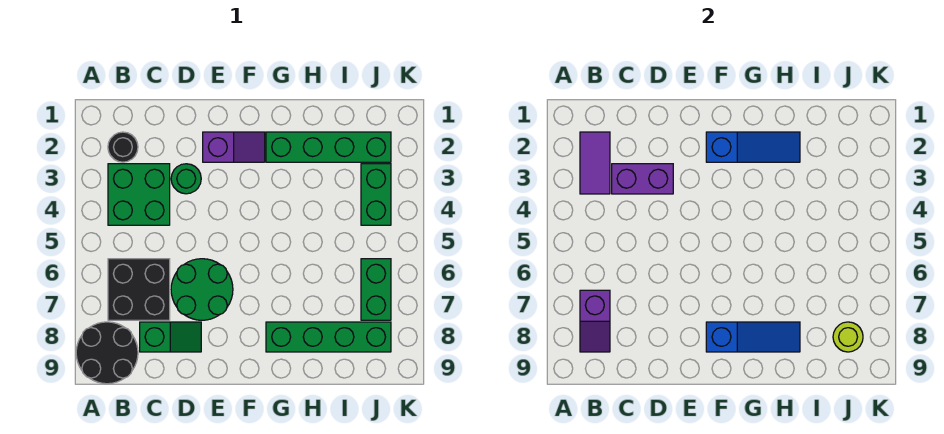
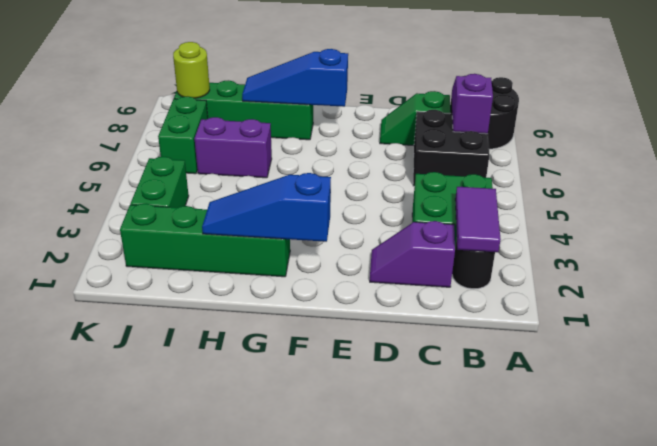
purple 1x2 brick [612,164,673,194] -> purple 1x2 brick moved to [195,117,272,178]
green 1x1 round brick [171,164,201,194] -> none
green 2x2 round brick [171,259,233,320] -> none
purple 1x2 slope [203,132,265,162] -> purple 1x2 slope moved to [370,221,455,287]

